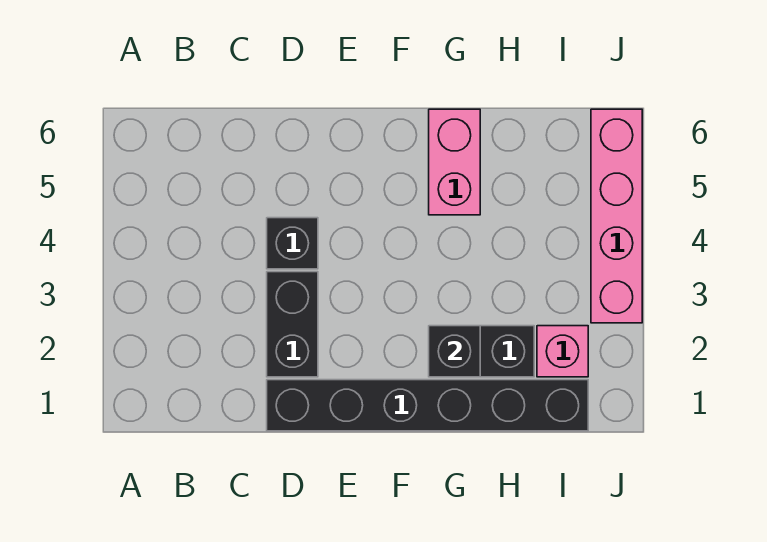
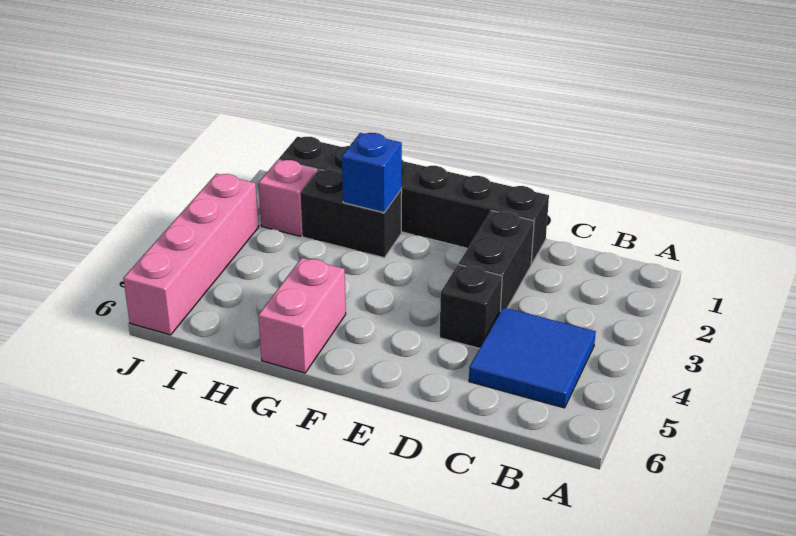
none -> blue 2x2 tile [469,307,596,408]
black 1x1 brick [429,326,480,377] -> blue 1x1 brick [342,133,402,213]

